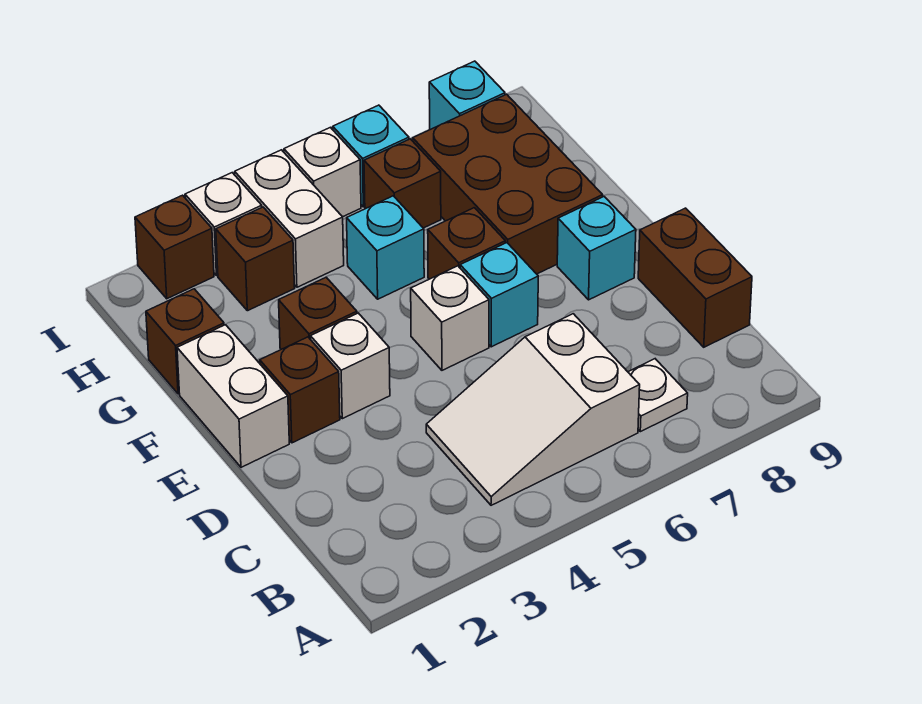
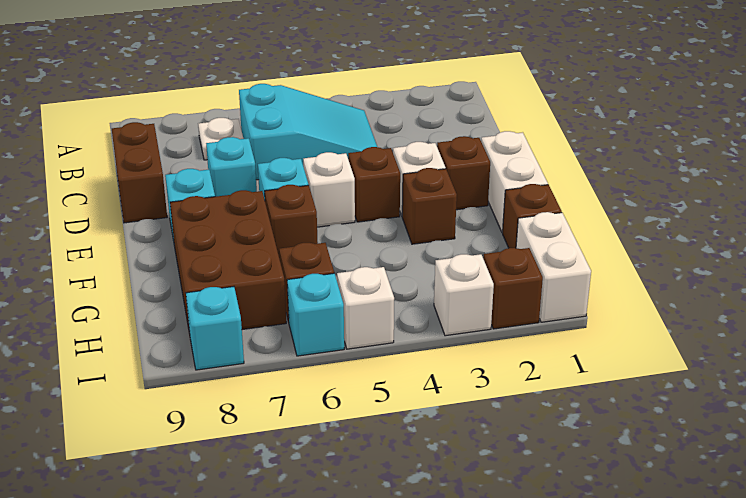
white 2x3 slope [426,314,640,505] -> cyan 2x3 slope [239,84,377,180]
cyan 1x1 brick [347,196,424,299] -> cyan 1x1 brick moved to [206,137,257,197]
brown 1x1 brick [216,207,295,311] -> brown 1x1 brick moved to [348,147,400,222]
white 1x2 brick [235,150,344,287] -> white 1x2 brick moved to [516,212,591,322]

